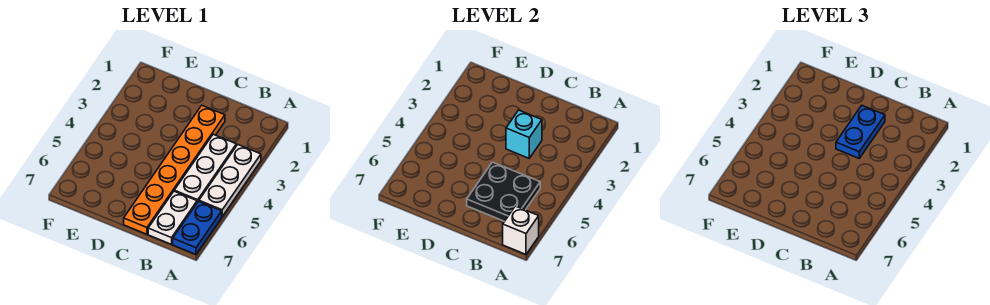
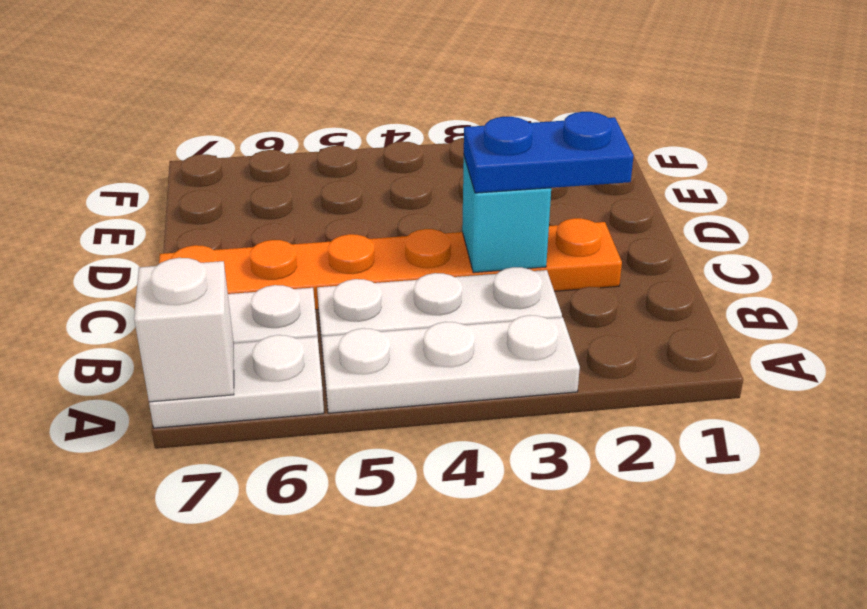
blue 1x2 plate [173,201,222,254] -> white 1x2 plate [149,335,324,428]
black 2x2 plate [467,162,540,221] -> none

